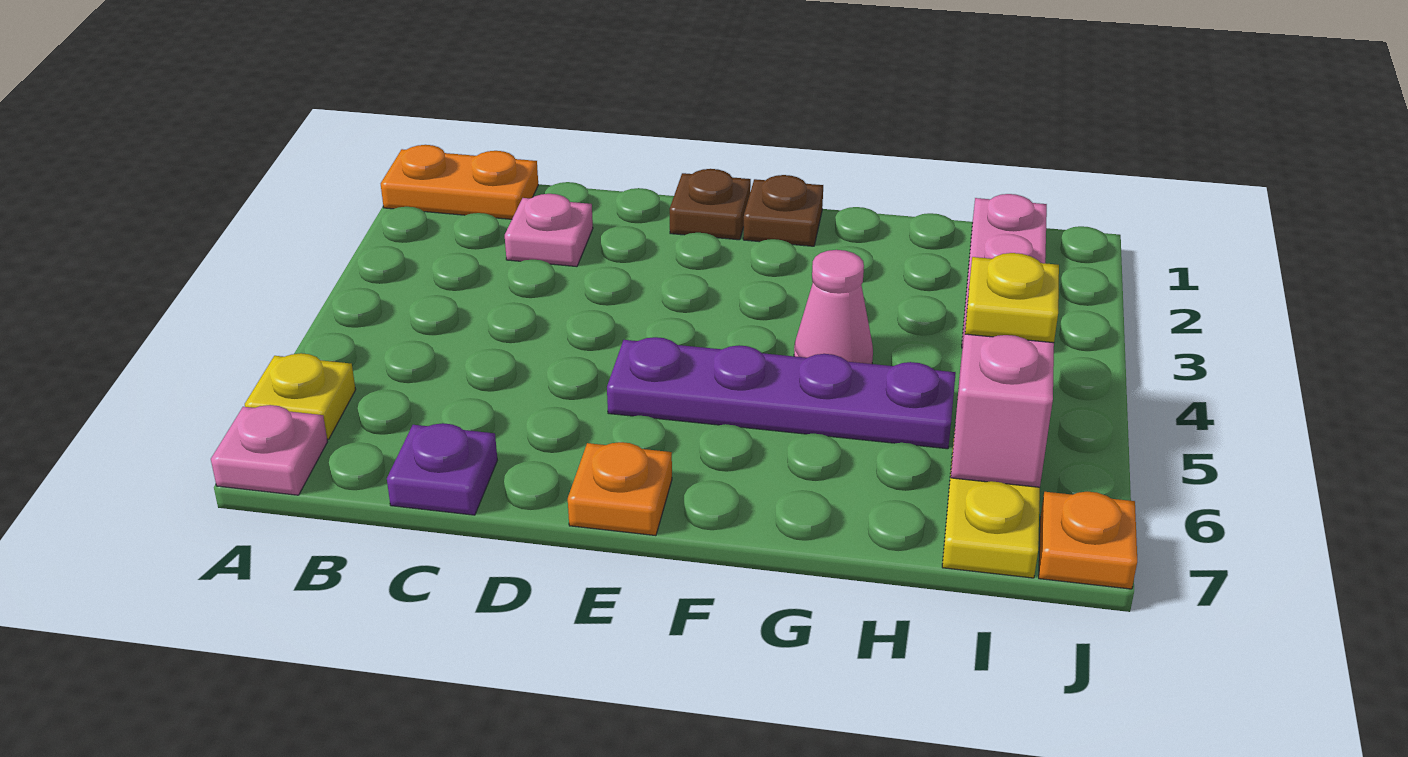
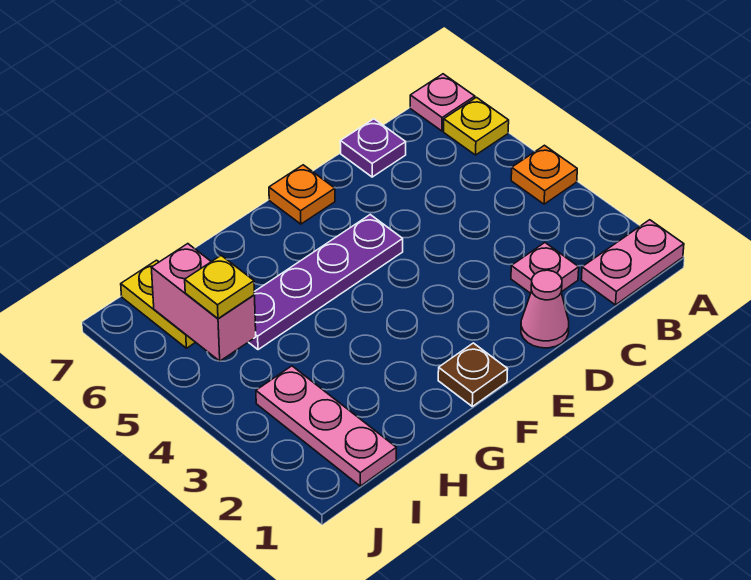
orange 1x2 plate [381,145,538,219] -> pink 1x2 plate [581,220,684,305]
brown 1x1 plate [670,169,751,240] -> none
pink 1x1 cone [794,250,873,364] -> pink 1x1 cone moved to [521,270,569,348]
orange 1x1 plate [1039,492,1137,589] -> orange 1x1 plate moved to [511,145,577,204]

